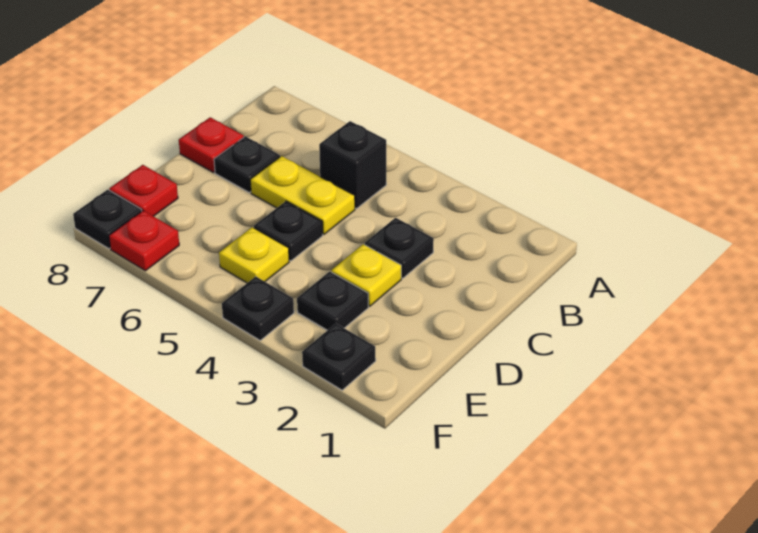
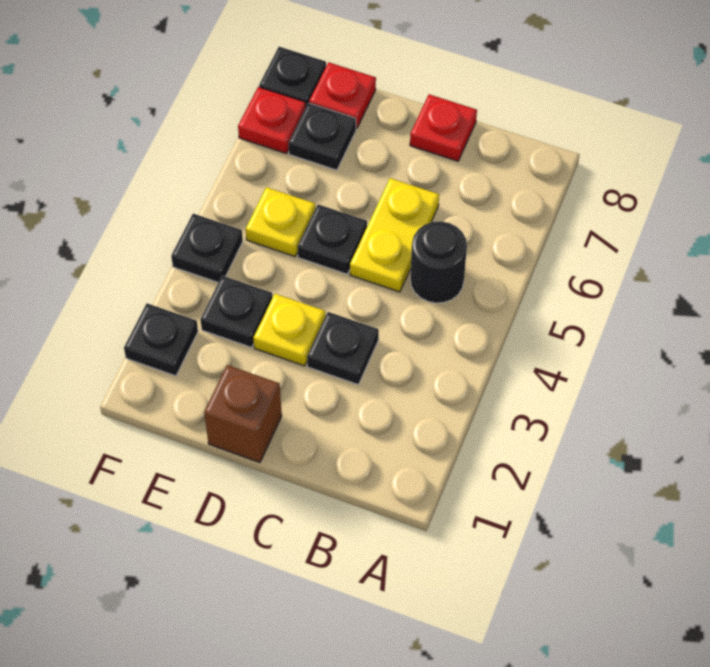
black 1x1 brick [319,121,386,209] -> black 1x1 round brick [410,221,467,303]
black 1x1 plate [214,137,280,193] -> black 1x1 plate moved to [288,103,356,170]
none -> brown 1x1 brick [204,365,282,462]

